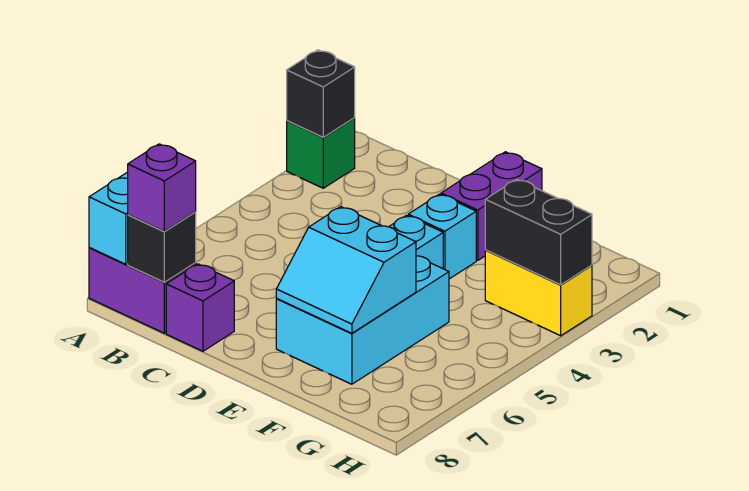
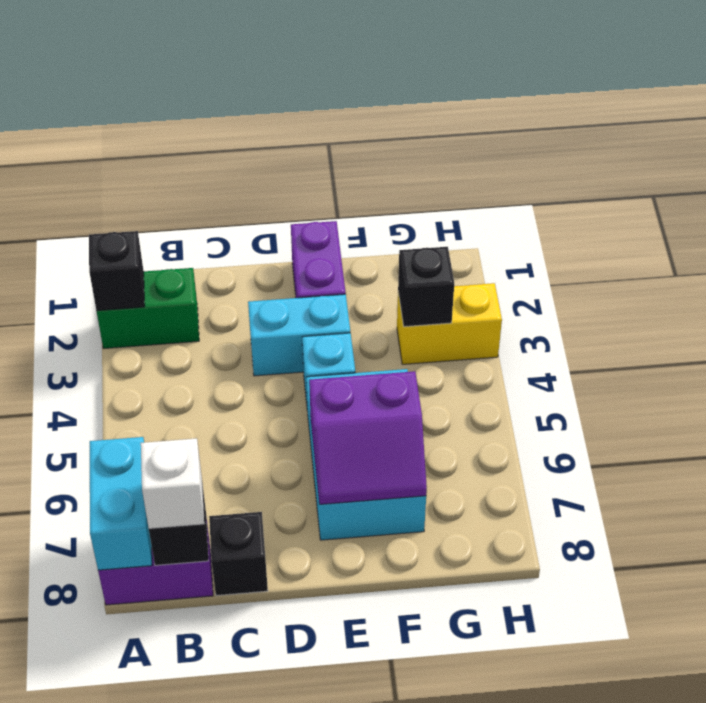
green 1x1 brick [287,118,355,188] -> green 1x2 brick [97,268,199,349]
purple 1x1 brick [128,144,196,231] -> white 1x1 brick [141,438,204,528]
purple 1x1 brick [166,264,234,351] -> black 1x1 brick [209,512,268,596]
cyan 1x1 brick [408,194,476,279] -> cyan 1x2 brick [248,294,350,376]
cyan 2x2 slope [276,207,416,333] -> purple 2x2 slope [309,371,427,504]
black 1x2 brick [485,179,592,285] -> black 1x1 brick [398,247,454,327]

